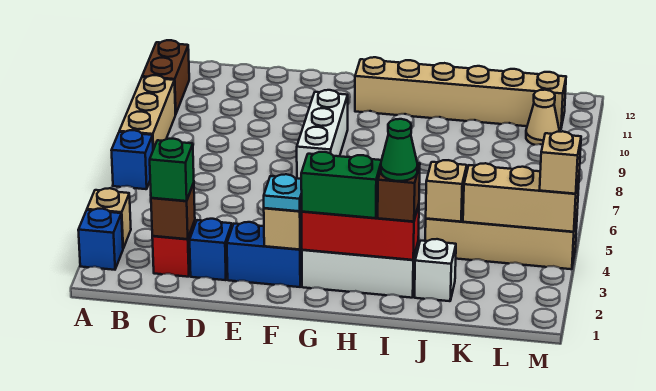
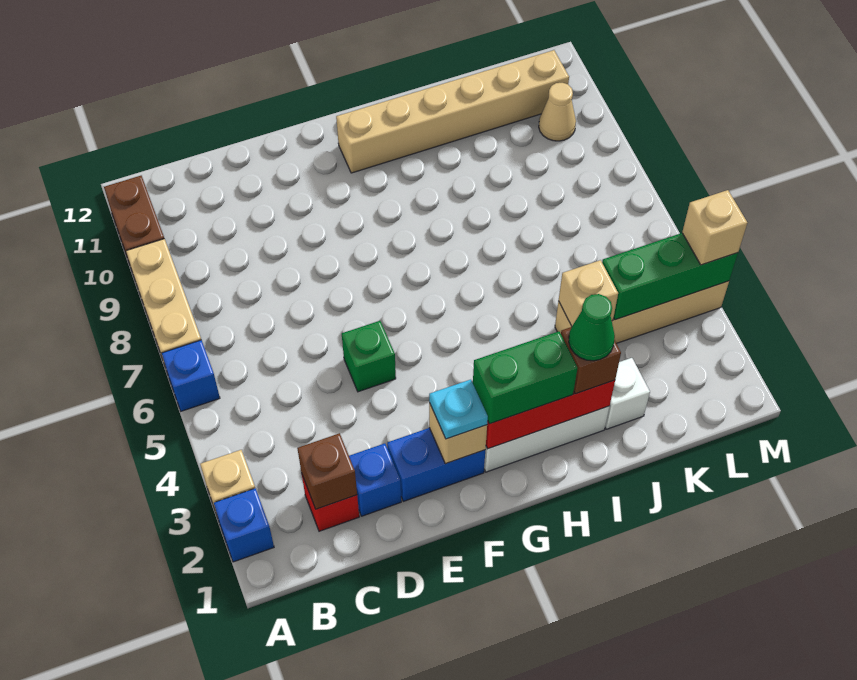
green 1x1 brick [150,139,194,201] -> green 1x1 brick moved to [342,321,396,392]
white 1x3 brick [297,90,348,179] -> none
tan 1x3 brick [463,163,579,232] -> green 1x3 brick [602,233,738,320]

